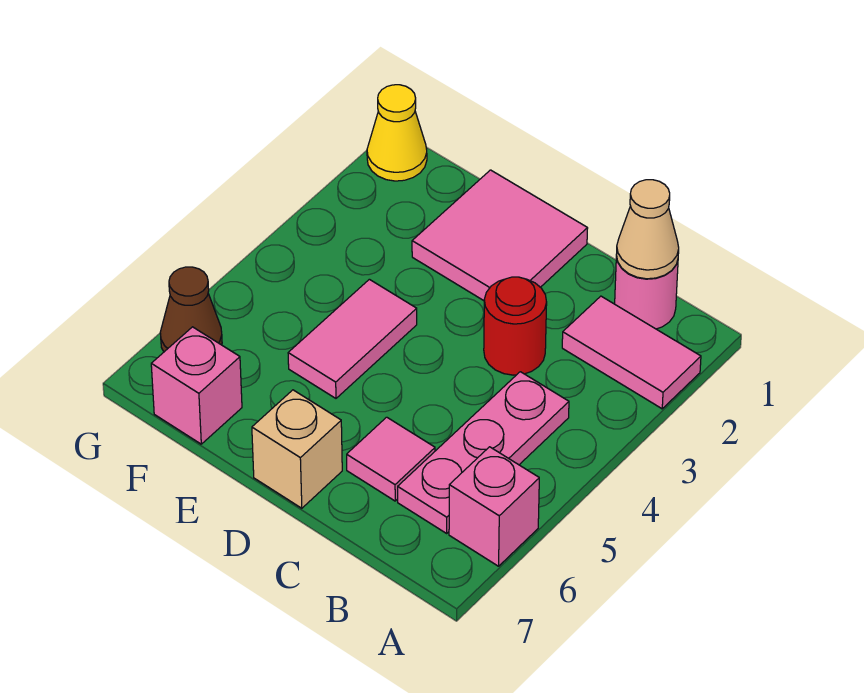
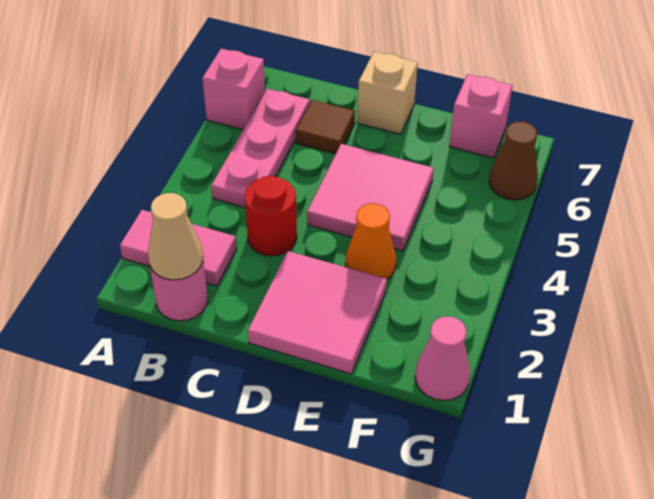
pink 1x1 tile [347,417,435,501] -> brown 1x1 tile [295,100,355,154]
none -> orange 1x1 cone [345,203,396,279]
pink 1x2 tile [288,279,417,398] -> pink 2x2 tile [307,144,434,251]
yellow 1x1 cone [367,85,427,181] -> pink 1x1 cone [415,317,470,401]

